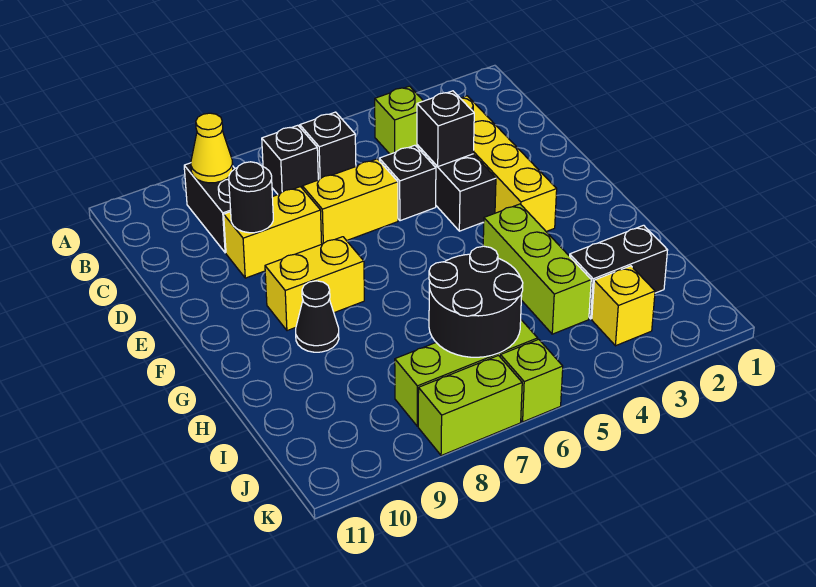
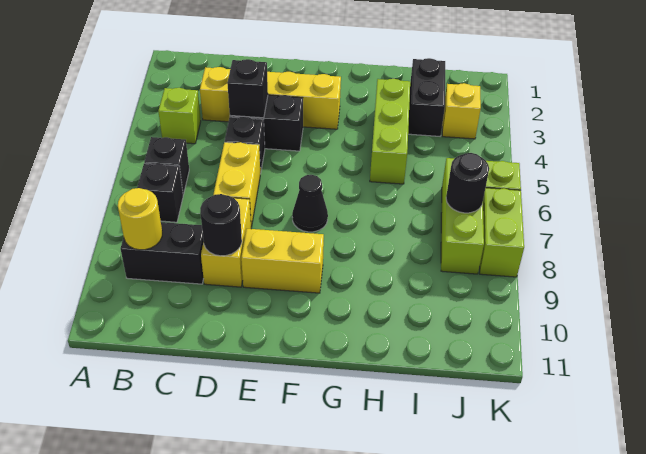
yellow 1x1 cone [191,113,233,183] -> yellow 1x1 round brick [118,188,162,250]
yellow 1x2 brick [265,237,364,331] -> yellow 1x2 brick turned to [241,229,324,293]
lime 1x3 brick [483,204,591,334] -> lime 1x3 brick turned to [370,79,410,184]
black 1x1 cone [296,281,339,352] -> black 1x1 cone moved to [292,175,328,232]
black 2x2 round brick [429,246,523,357] -> black 1x1 round brick [446,153,489,213]

